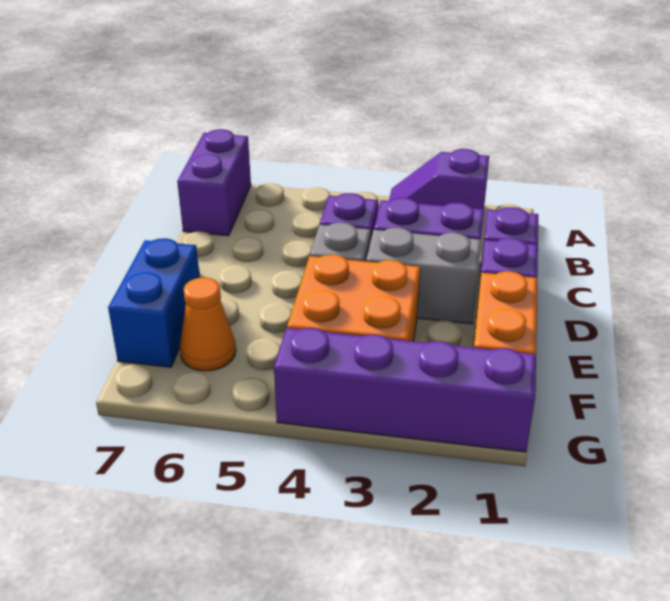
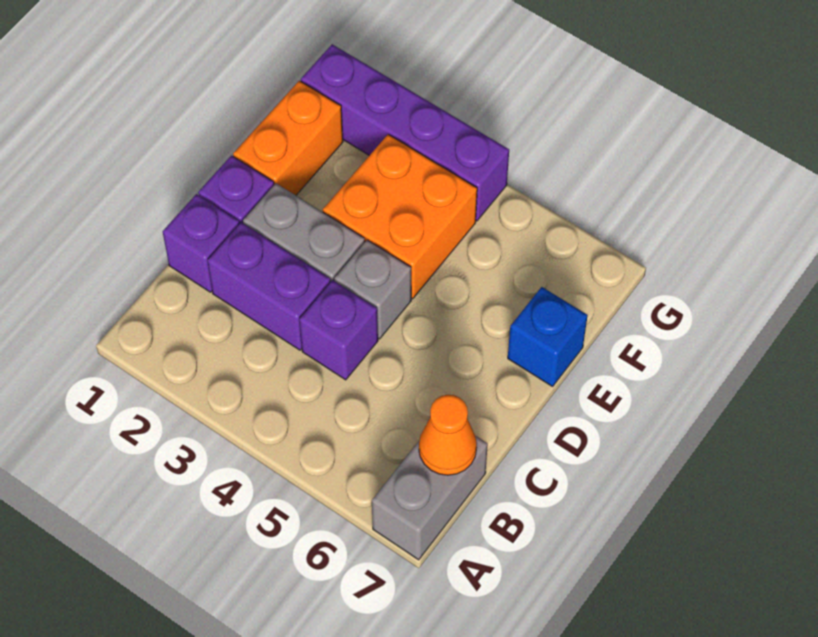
purple 1x2 slope [389,149,489,209] -> none
purple 1x2 brick [177,129,251,236] -> grey 1x2 brick [372,436,488,560]
blue 1x2 brick [108,238,200,367] -> blue 1x1 brick [508,287,588,386]
orange 1x1 cone [180,278,236,371] -> orange 1x1 cone moved to [419,395,477,475]

